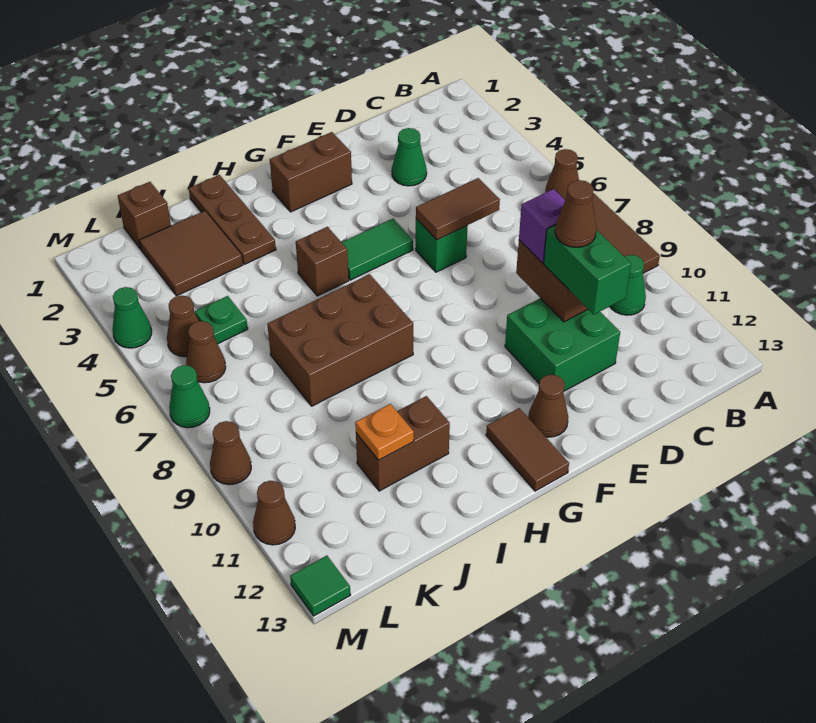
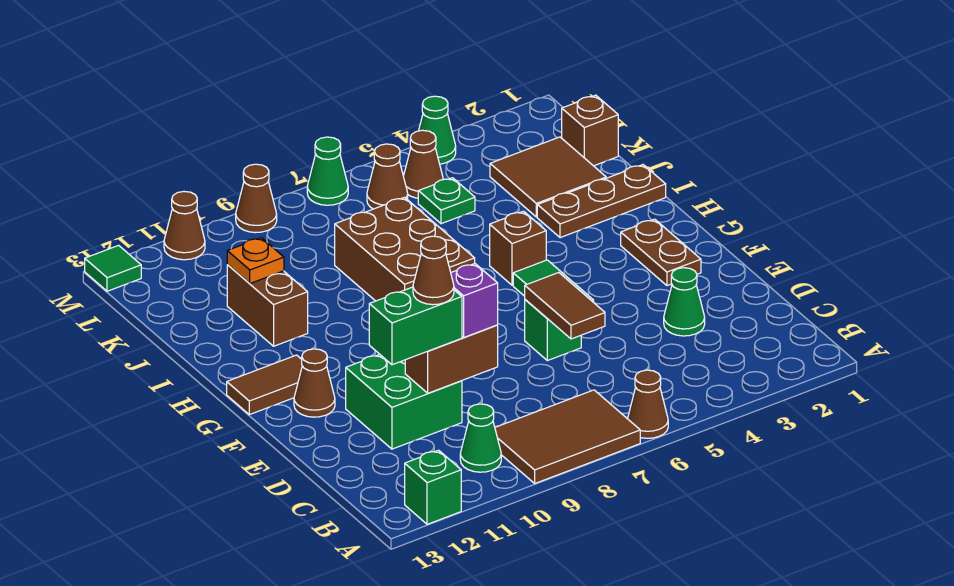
none -> green 1x1 brick [405,450,461,524]
brown 1x2 brick [270,132,352,212] -> brown 1x2 plate [621,219,701,286]

